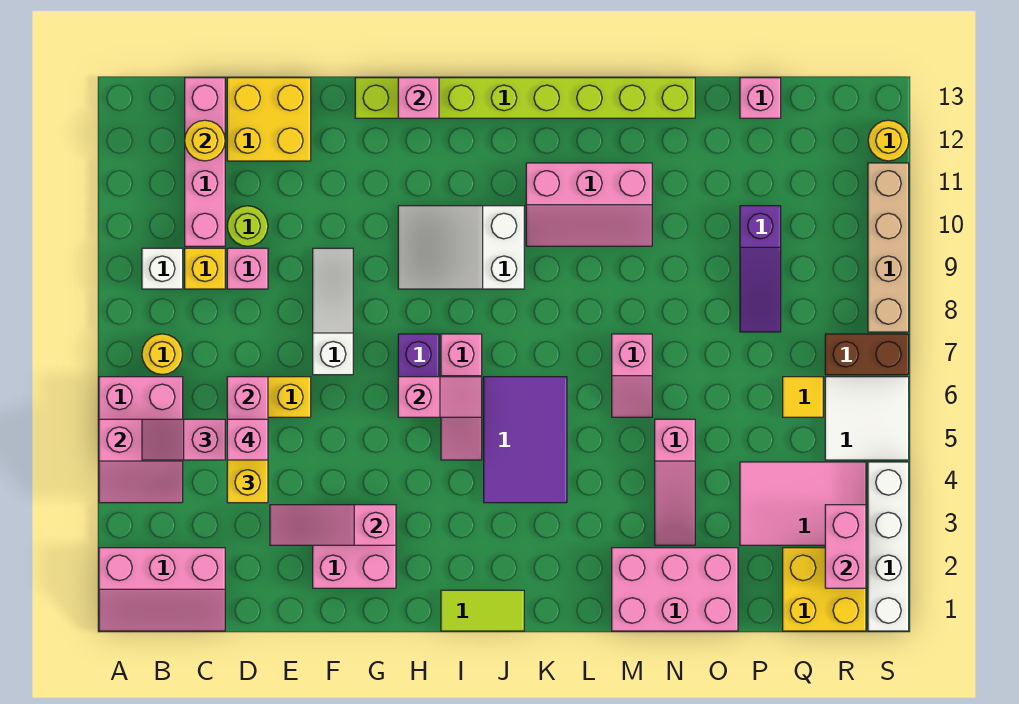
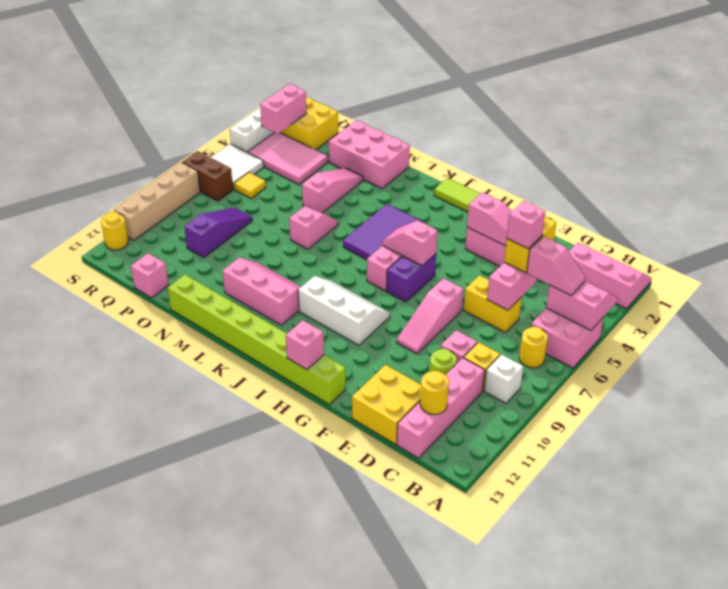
white 1x3 slope [313,248,353,375] -> pink 1x3 slope [397,278,464,354]
white 2x3 slope [398,206,524,289] -> white 2x3 slope turned to [298,276,390,345]

